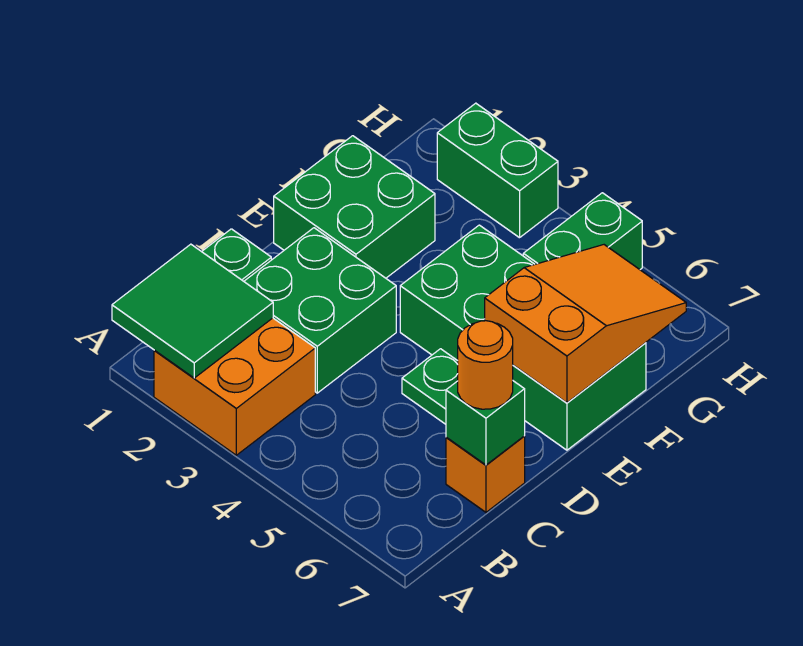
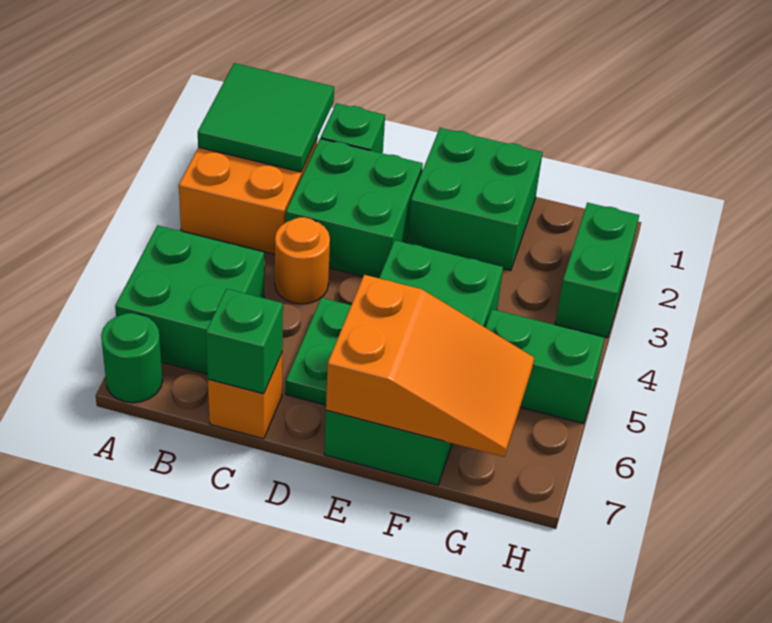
none -> green 2x2 brick [115,225,264,374]
none -> green 1x1 round brick [101,313,163,403]
orange 1x1 round brick [458,321,513,409] -> orange 1x1 round brick moved to [275,217,330,304]

